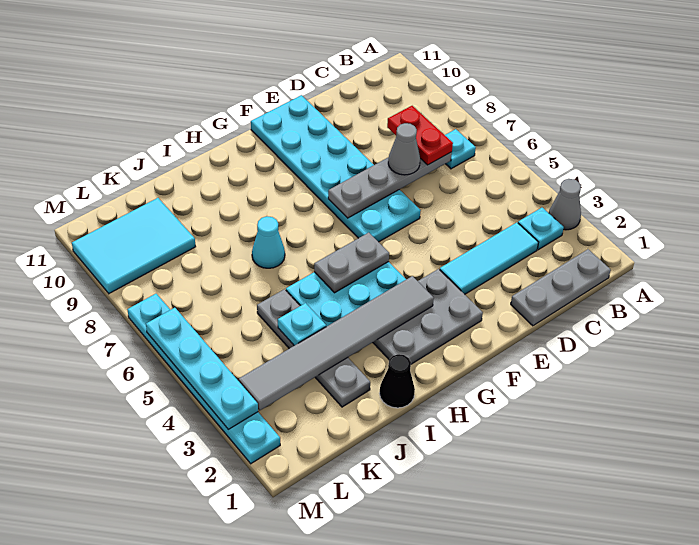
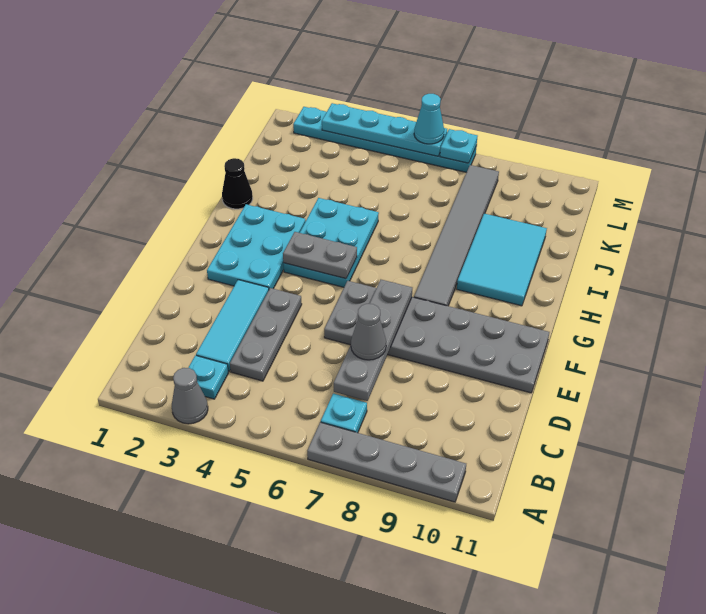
grey 1x3 plate [511,249,611,326] -> grey 1x3 plate moved to [230,288,302,381]
red 1x2 plate [387,106,453,165] -> none
cyan 2x6 plate [251,95,421,242] -> grey 2x6 plate [324,281,549,393]
grey 2x3 plate [373,269,483,364] -> cyan 2x3 plate [207,204,306,289]
grey 1x6 tile [239,276,434,410] -> grey 1x6 tile moved to [414,165,499,306]
grey 1x2 plate [314,233,389,293] -> grey 1x2 plate turned to [283,232,357,279]
cyan 1x1 cone [252,216,285,268] -> cyan 1x1 cone moved to [414,94,444,144]
grey 1x4 plate [257,289,370,407] -> grey 1x4 plate moved to [307,422,466,502]
cyan 1x1 plate [278,303,326,346] -> cyan 1x1 plate moved to [440,129,478,163]
cyan 2x3 tile [72,198,196,293] -> cyan 2x3 tile moved to [457,214,547,306]

